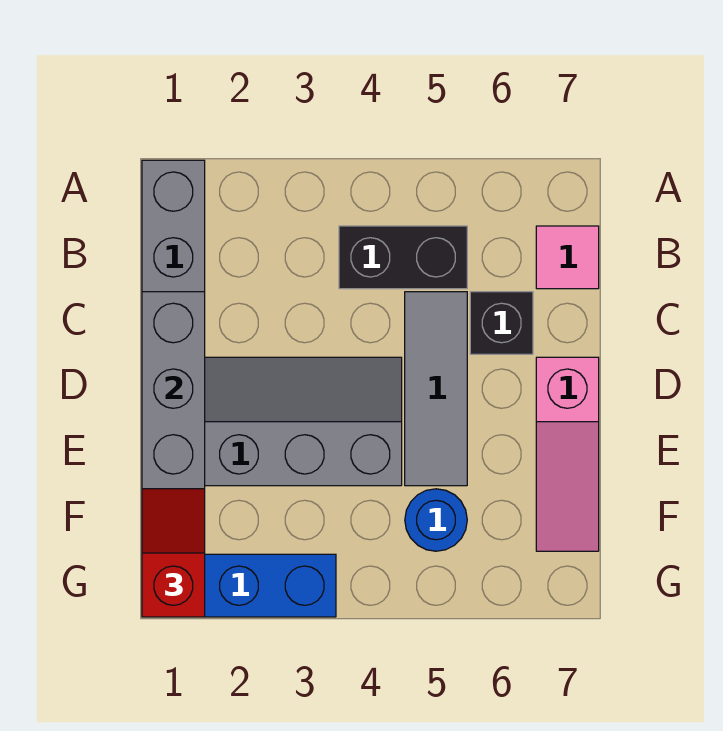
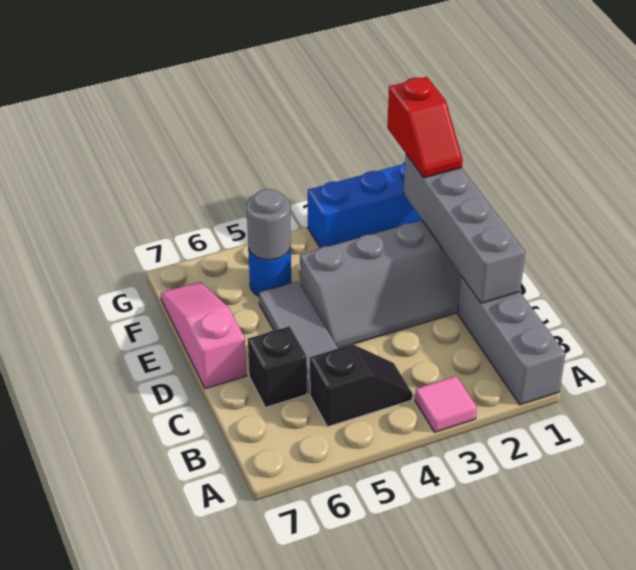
black 1x2 brick [339,226,467,289] -> black 1x2 slope [310,344,412,427]
pink 1x1 tile [536,226,599,289] -> pink 1x1 tile moved to [415,376,477,432]
none -> grey 1x1 round brick [247,189,291,260]

